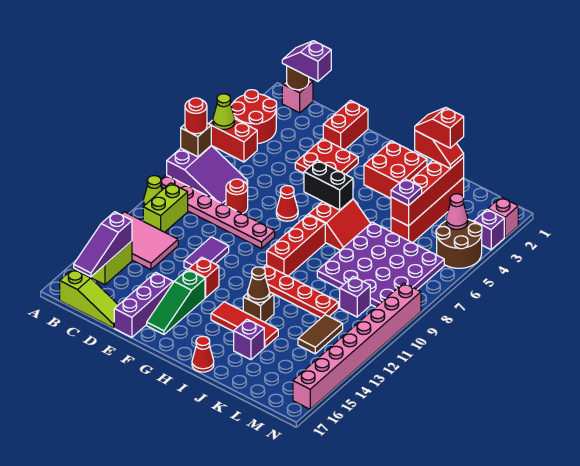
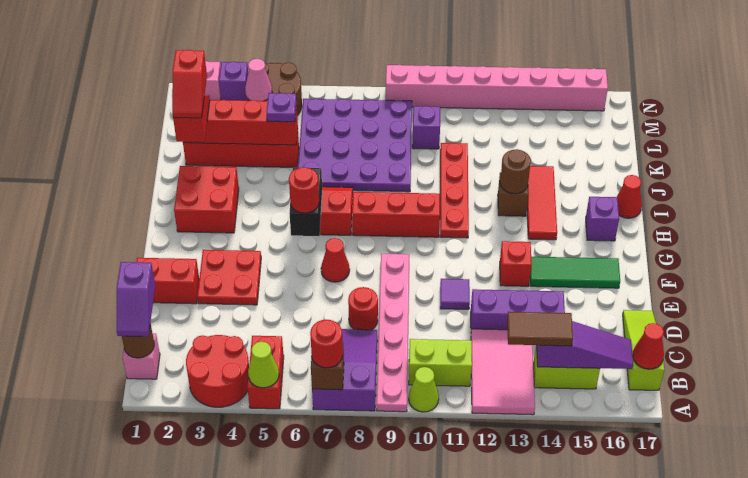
none -> red 1x1 cone [633,323,664,369]
purple 1x2 tile [184,237,229,269] -> purple 1x1 tile [440,279,470,309]
purple 1x3 brick [114,272,173,337] -> purple 1x3 brick moved to [471,289,565,330]
green 1x3 slope [147,270,205,334] -> green 1x3 tile [530,257,620,288]
none -> red 1x1 round brick [289,167,319,213]
brown 1x1 cone [248,267,270,303] -> brown 1x1 round brick [500,149,531,194]
purple 1x1 brick [234,319,264,360] -> purple 1x1 brick moved to [586,197,619,241]
brown 1x2 tile [298,315,343,354] -> brown 1x2 tile moved to [507,312,573,346]

